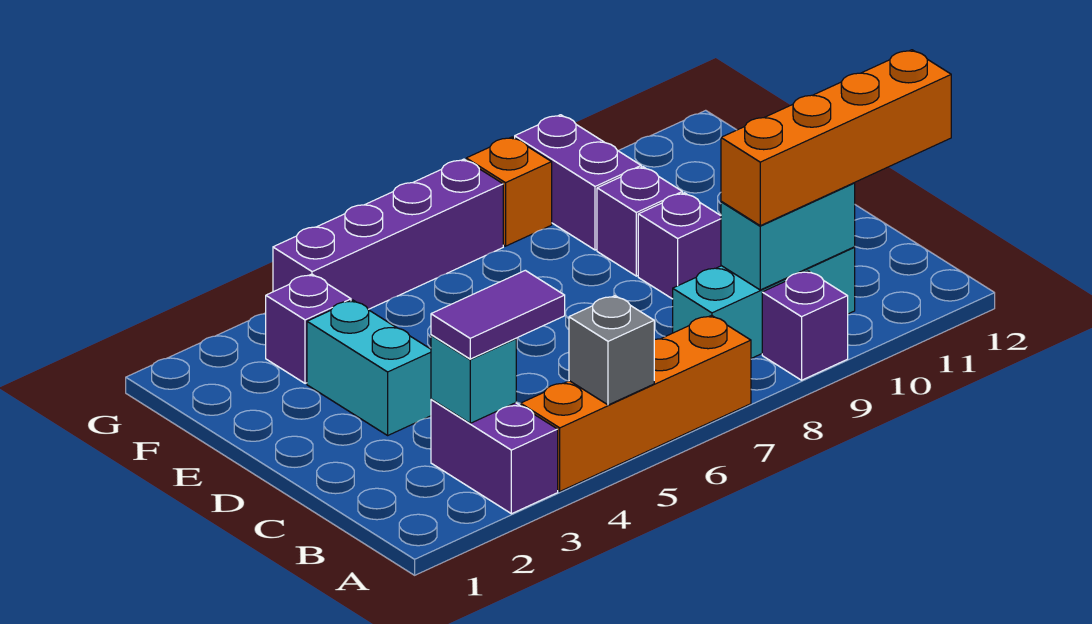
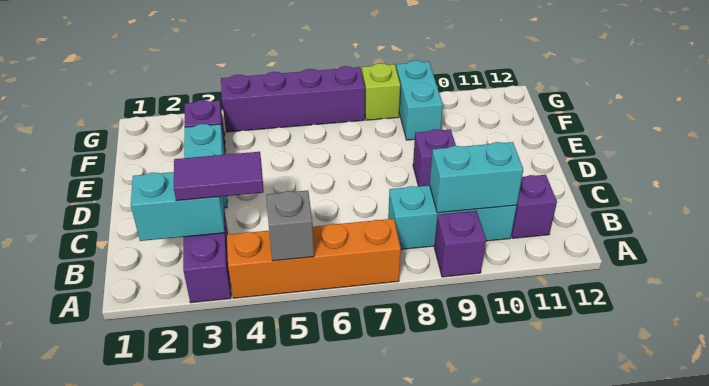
cyan 1x1 brick [431,335,516,423] -> cyan 1x2 brick [131,172,225,241]
orange 1x4 brick [721,50,951,226] -> none
purple 1x1 brick [597,167,682,276] -> purple 1x1 brick moved to [511,175,557,238]
purple 1x2 brick [515,115,641,250] -> cyan 1x2 brick [396,61,443,140]
orange 1x1 brick [466,137,552,246] -> lime 1x1 brick [362,63,400,120]

